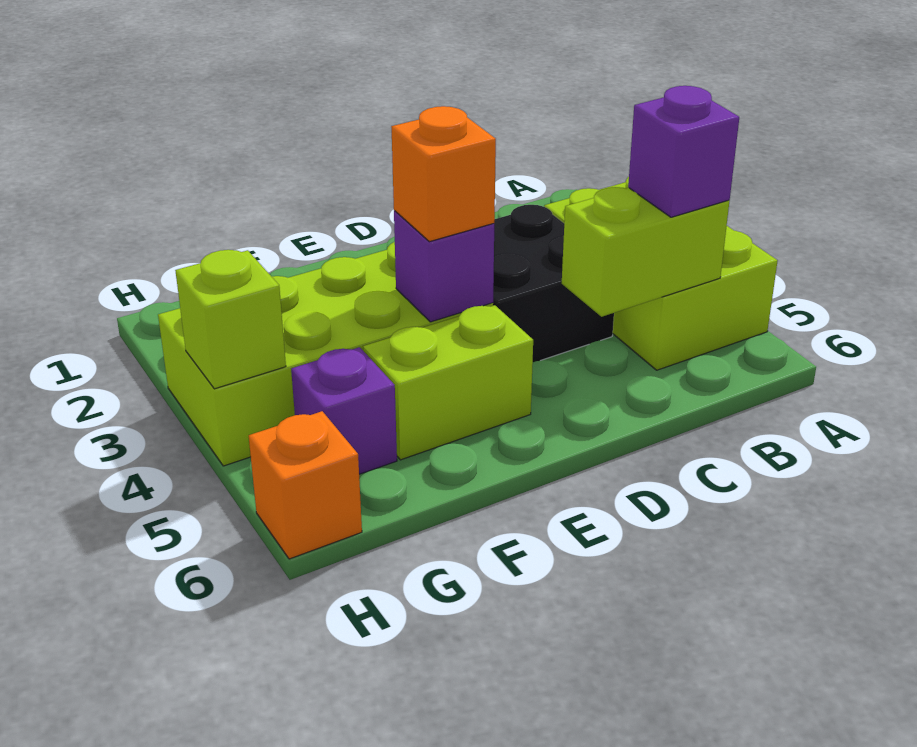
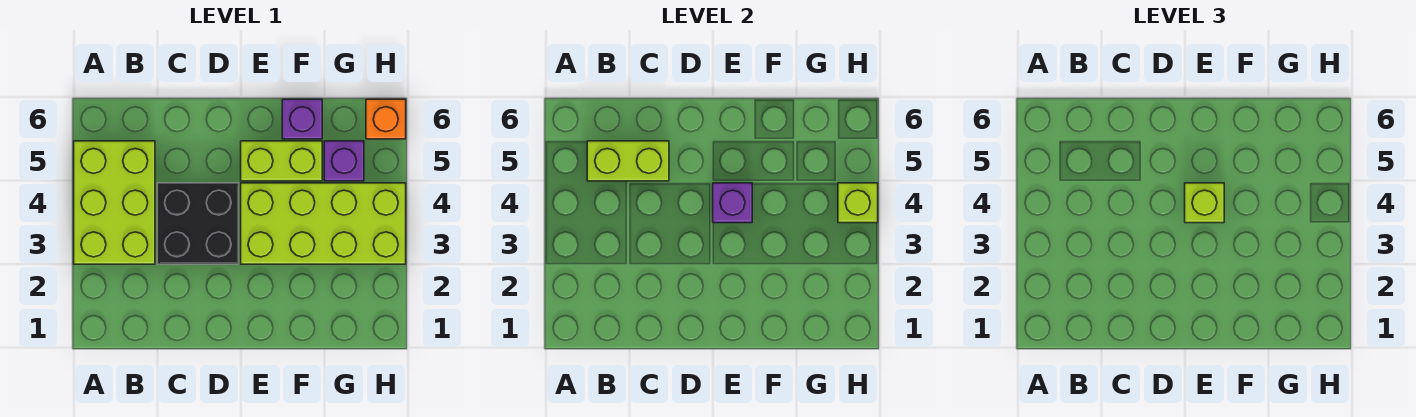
purple 1x1 brick [628,86,739,217] -> purple 1x1 brick moved to [282,99,322,139]
orange 1x1 brick [391,106,496,242] -> lime 1x1 brick [1185,183,1224,223]

